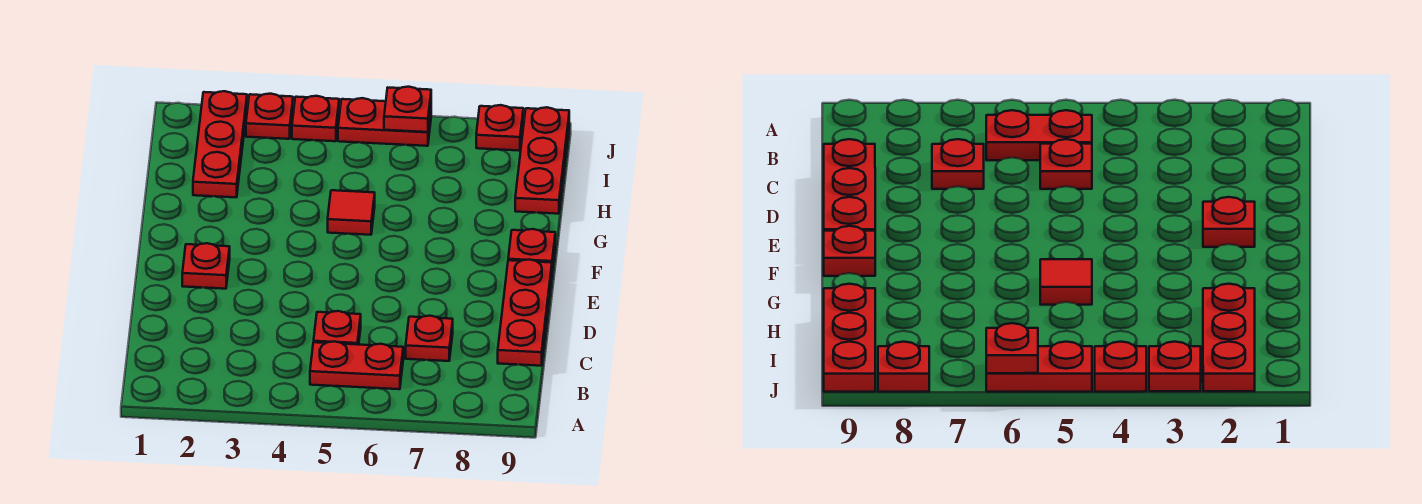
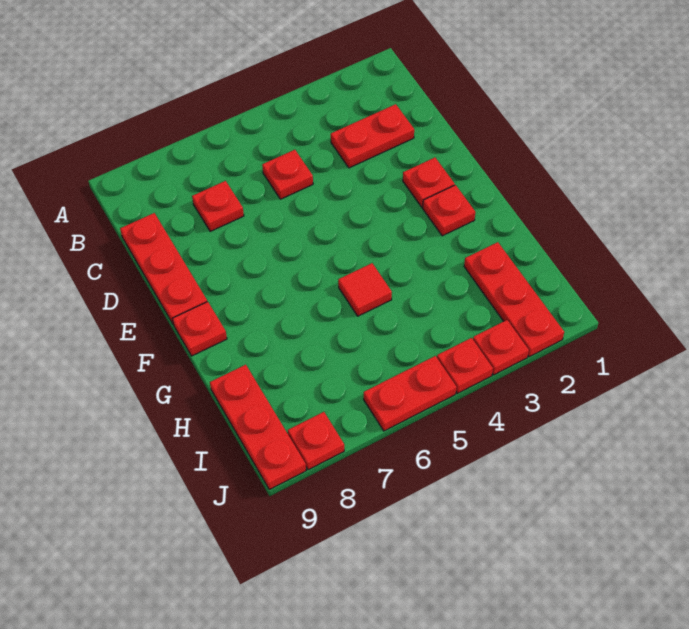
red 1x2 plate [310,341,403,389] -> red 1x2 plate moved to [331,104,414,168]
red 1x1 plate [384,87,431,132] -> red 1x1 plate moved to [423,185,475,236]

